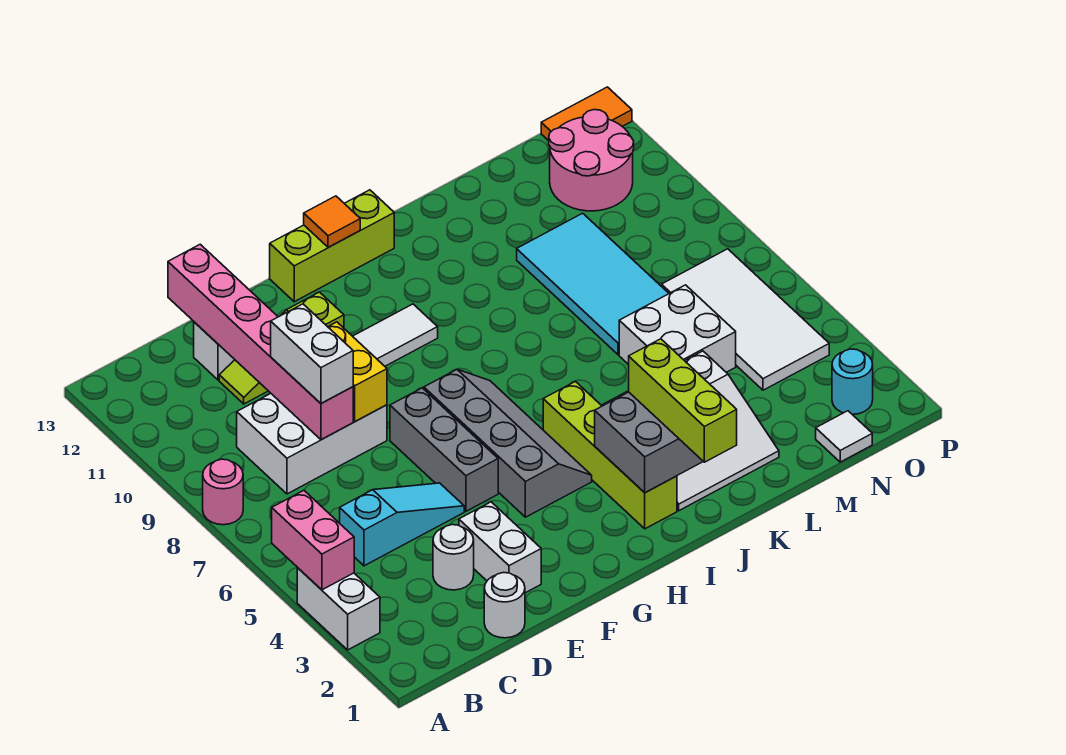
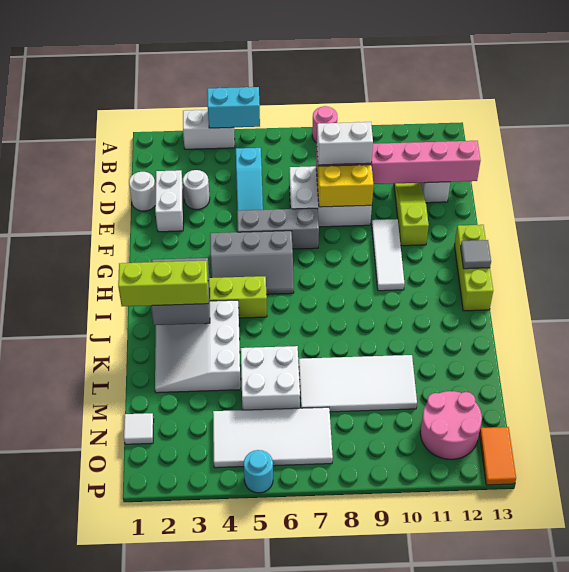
pink 1x2 brick [272,490,354,590] -> cyan 1x2 brick [207,87,260,128]
white 2x3 brick [237,394,387,494] -> white 2x3 brick turned to [289,166,372,227]
white 1x2 brick [459,502,541,593] -> white 1x2 brick turned to [155,170,183,232]
grey 2x4 slope [424,369,592,517] -> grey 2x3 slope [210,231,294,294]
orange 1x1 tile [304,196,360,248] -> grey 1x1 tile [461,240,491,269]
cyan 2x4 tile [517,213,669,355] -> white 2x4 tile [299,355,417,412]
cyan 1x1 round brick [832,349,873,415] -> cyan 1x1 round brick moved to [244,450,273,493]

